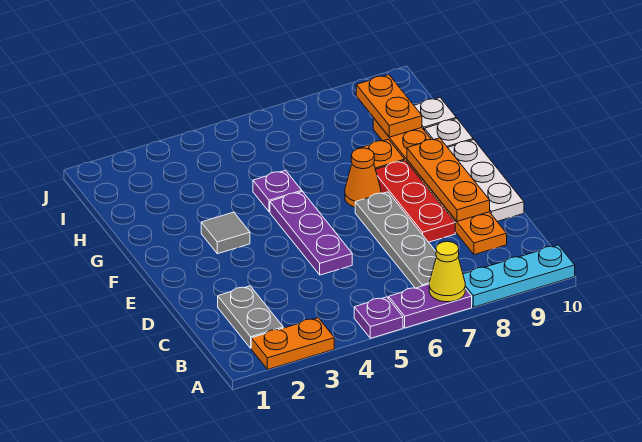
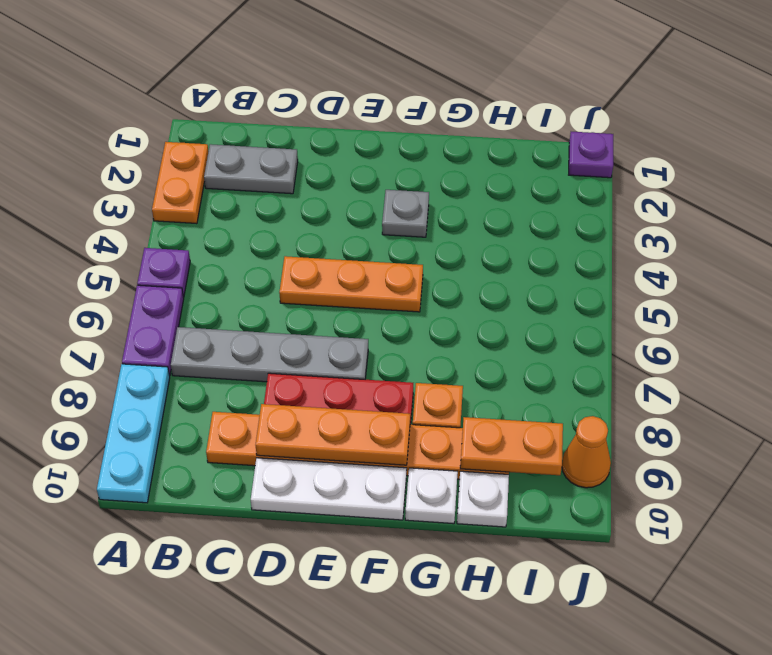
yellow 1x1 cone [429,241,465,302] -> none
purple 1x3 plate [270,192,352,275] -> orange 1x3 plate [279,256,423,312]
grey 1x1 tile [201,212,250,254] -> grey 1x1 plate [382,190,429,237]
orange 1x1 cone [345,148,381,207] -> orange 1x1 cone moved to [562,416,611,488]
purple 1x1 plate [253,170,302,212] -> purple 1x1 plate moved to [569,132,613,178]

